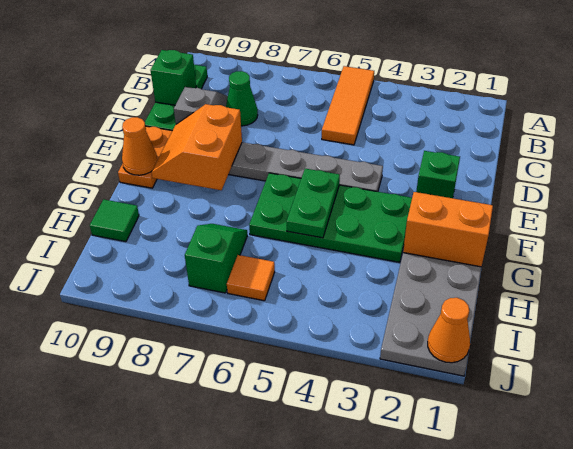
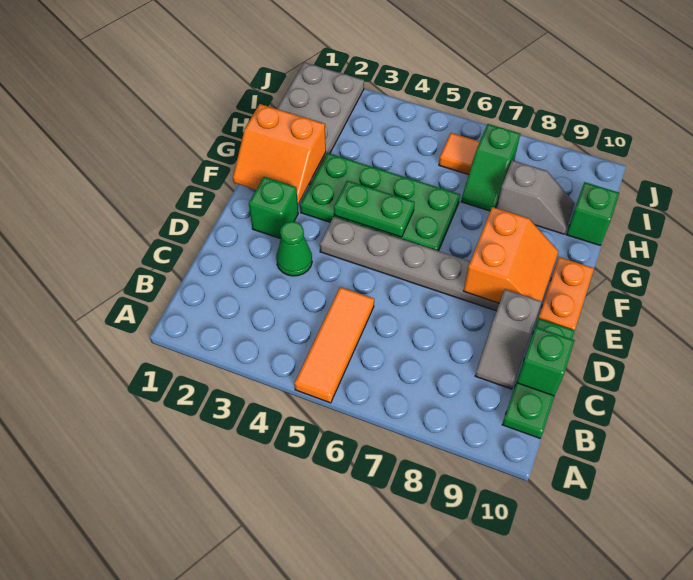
green 1x1 cone [226,71,258,126] -> green 1x1 cone moved to [276,221,312,276]
green 1x2 plate [287,169,340,238] -> green 1x2 plate turned to [334,181,415,237]
orange 1x1 cone [122,117,157,175] -> none
none -> grey 1x2 slope [497,160,575,234]
green 1x1 tile [90,199,139,242] -> green 1x1 brick [566,182,619,245]
orange 1x1 cone [428,298,470,363] -> none

